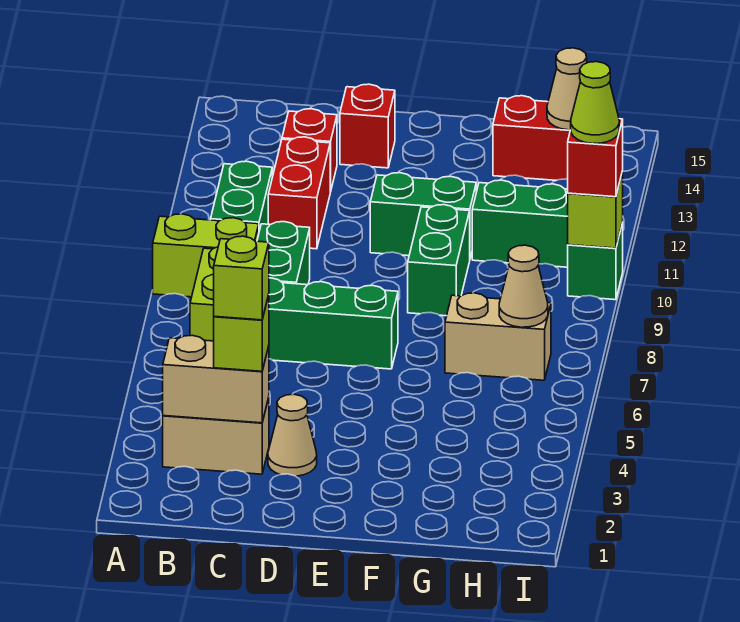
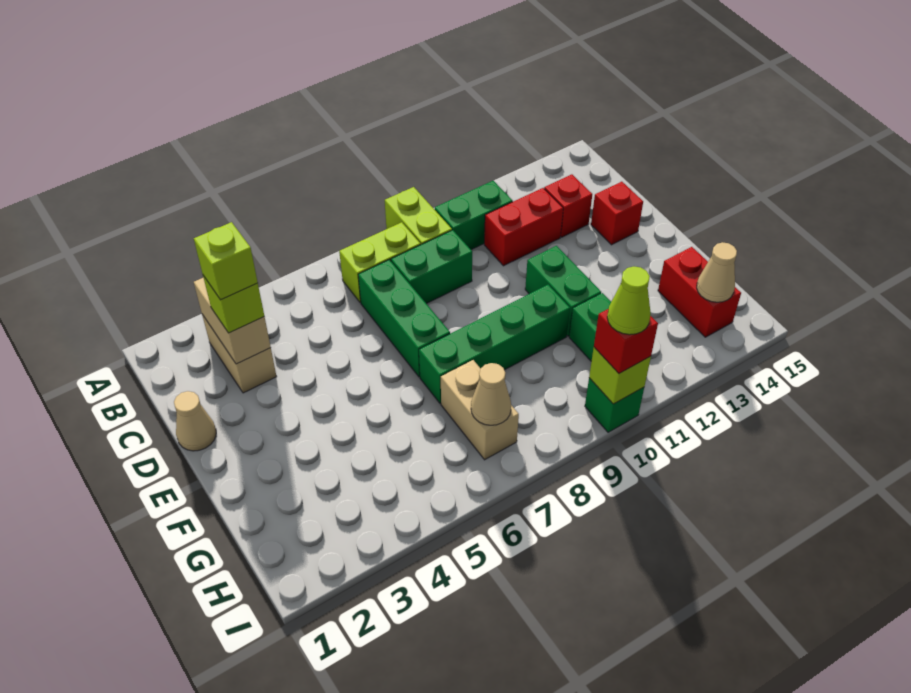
tan 1x1 cone [268,394,317,476] -> tan 1x1 cone moved to [174,391,216,451]
green 1x2 brick [408,205,470,316] -> green 1x4 brick [419,285,570,404]

